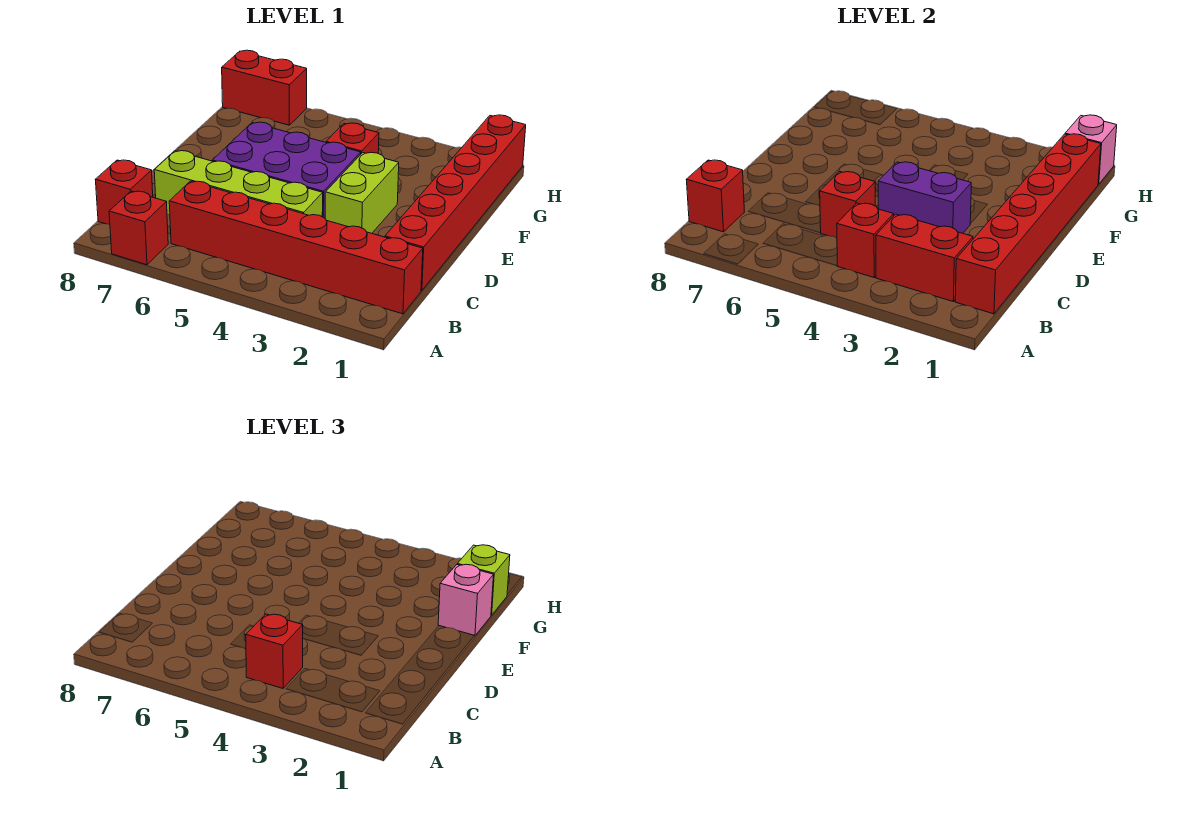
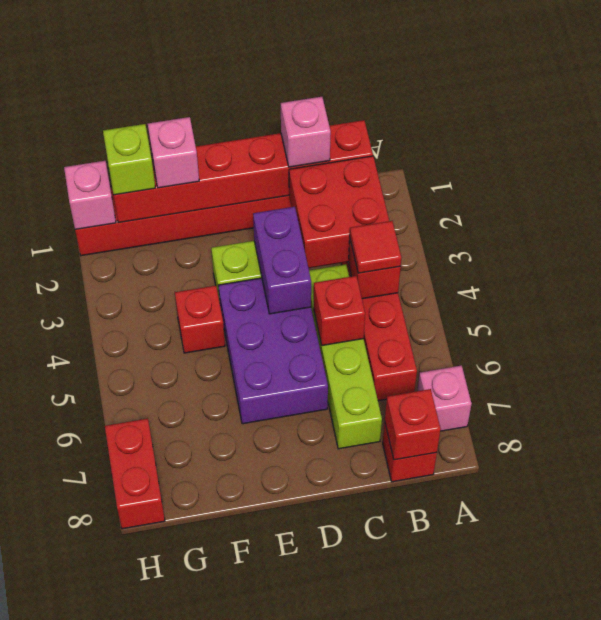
red 1x1 brick [109,191,168,265] -> pink 1x1 brick [417,366,472,431]
red 1x2 brick [876,214,973,301] -> red 2x2 brick [289,156,389,268]
red 1x1 brick [246,614,303,688] -> red 1x1 tile [350,221,401,273]
none -> pink 1x1 brick [281,97,331,167]

